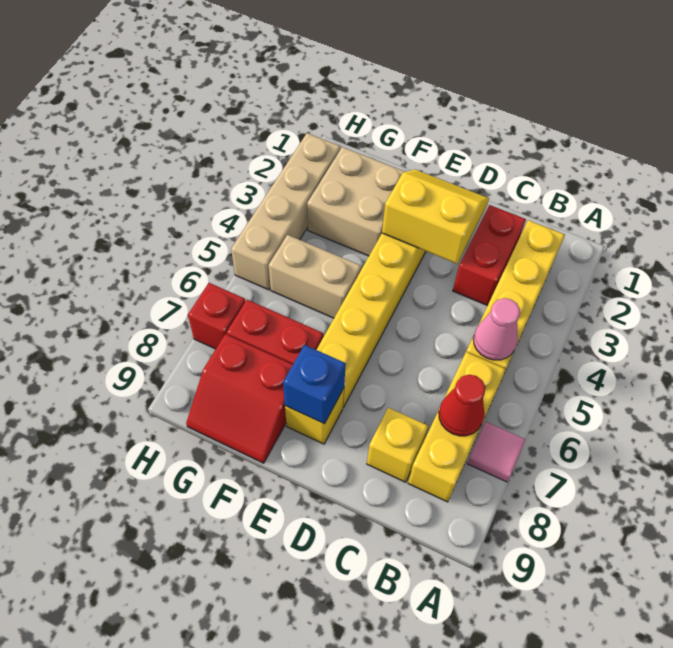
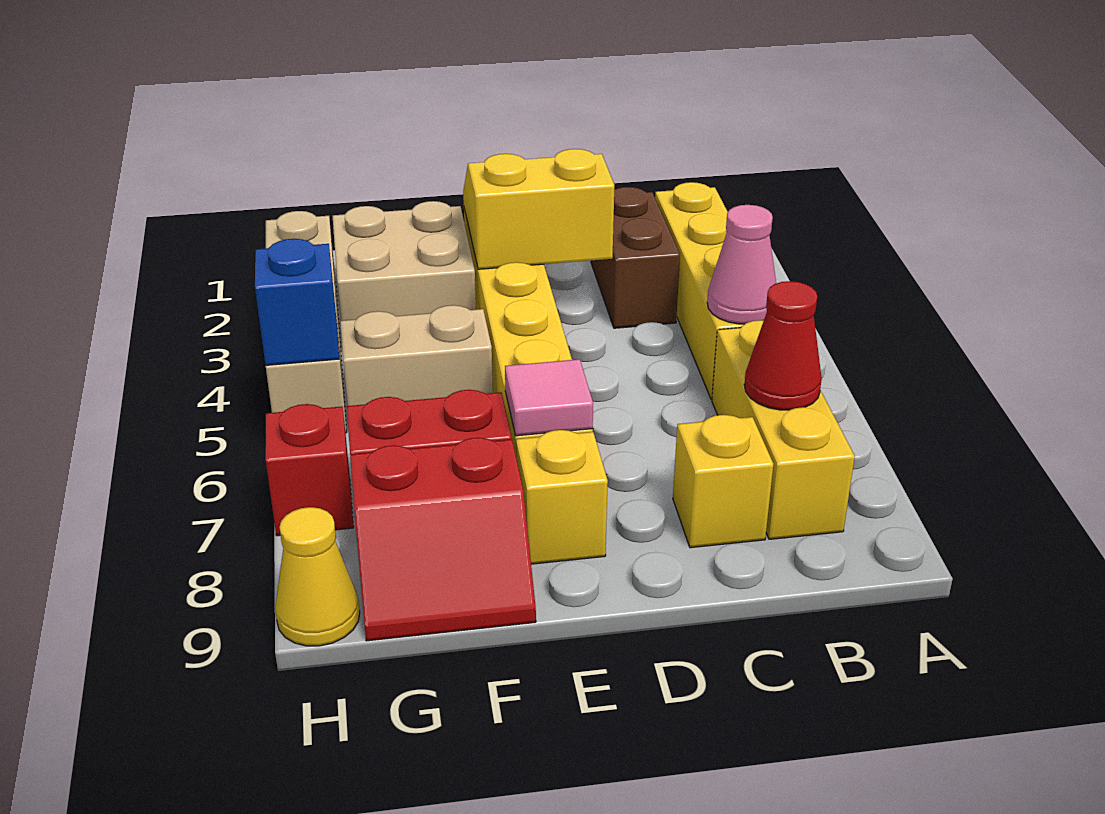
pink 1x1 tile [467,422,526,482] -> pink 1x1 tile moved to [505,359,593,436]
red 1x2 brick [453,205,526,306] -> brown 1x2 brick [591,187,680,328]
blue 1x1 brick [283,345,346,424] -> blue 1x1 brick moved to [255,239,339,365]
none -> yellow 1x1 cone [275,507,360,646]

